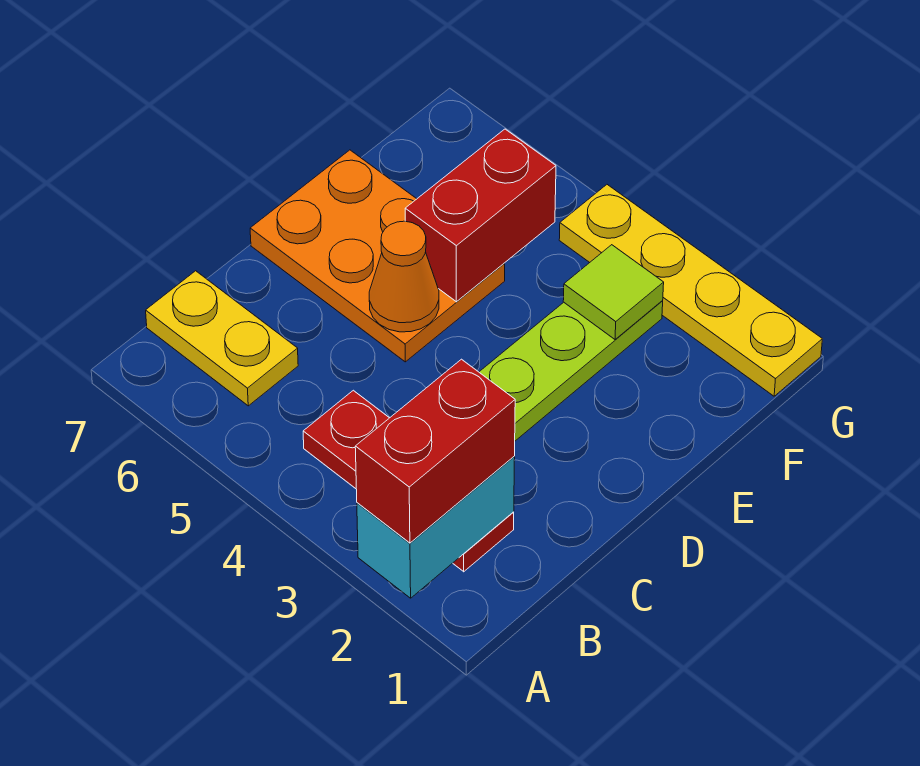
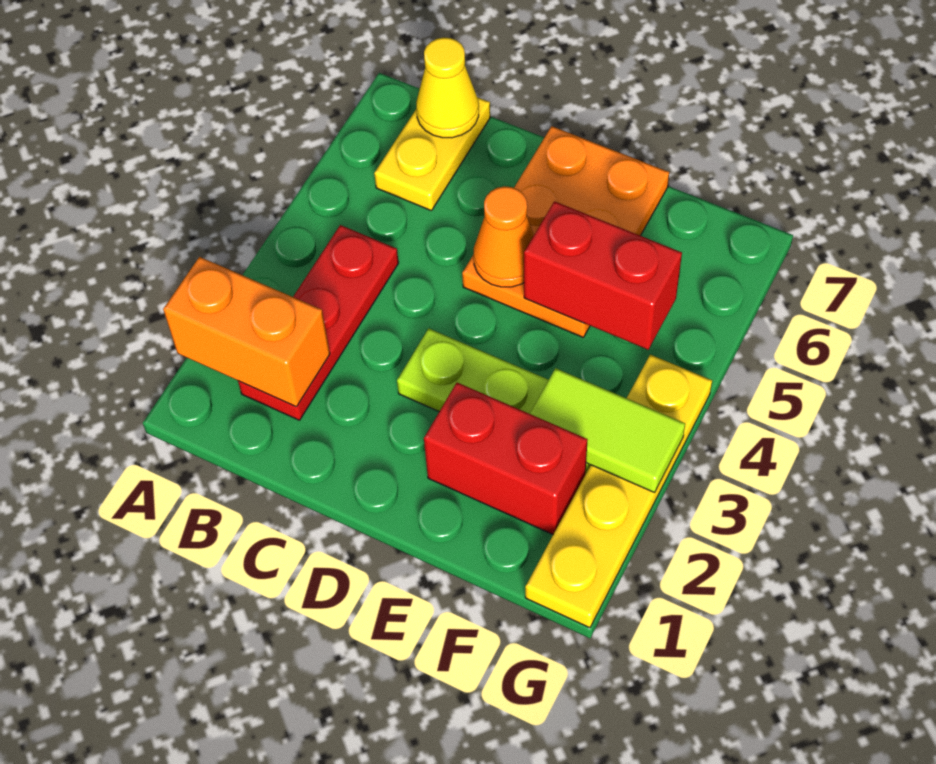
cyan 1x2 brick [357,457,515,598] -> orange 1x2 brick [163,257,330,407]
red 1x2 brick [355,359,515,543] -> red 1x2 brick moved to [424,383,588,534]
none -> yellow 1x1 cone [416,37,479,138]
lime 1x1 tile [563,245,664,340] -> lime 1x2 tile [530,368,685,493]

